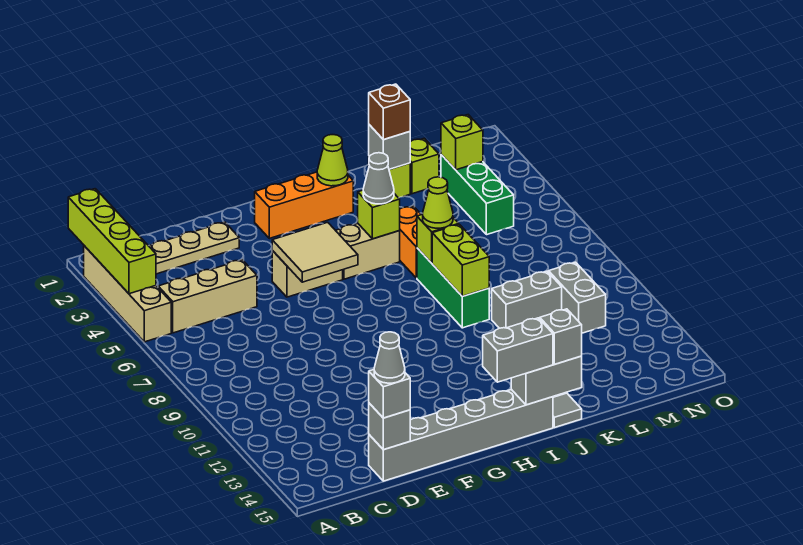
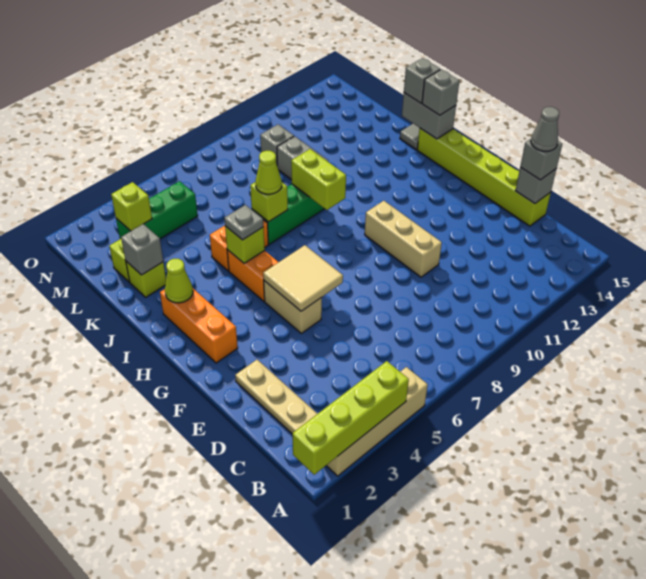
tan 1x3 brick [158,260,257,333] -> tan 1x3 brick moved to [365,201,442,277]
grey 1x6 brick [369,389,553,481] -> lime 1x6 brick [417,128,551,226]
tan 1x2 brick [336,224,400,279] -> orange 1x2 brick [227,250,278,301]
grey 1x2 brick [483,318,553,382] -> grey 1x1 brick [422,69,459,115]
grey 1x1 cone [363,153,394,204] -> grey 1x1 plate [224,205,263,240]
lime 1x2 brick [432,224,489,296] -> lime 1x2 brick turned to [291,149,346,210]
brown 1x1 brick [369,84,410,140] -> none
grey 1x2 brick [548,262,606,333] -> grey 1x1 brick [260,124,294,163]

